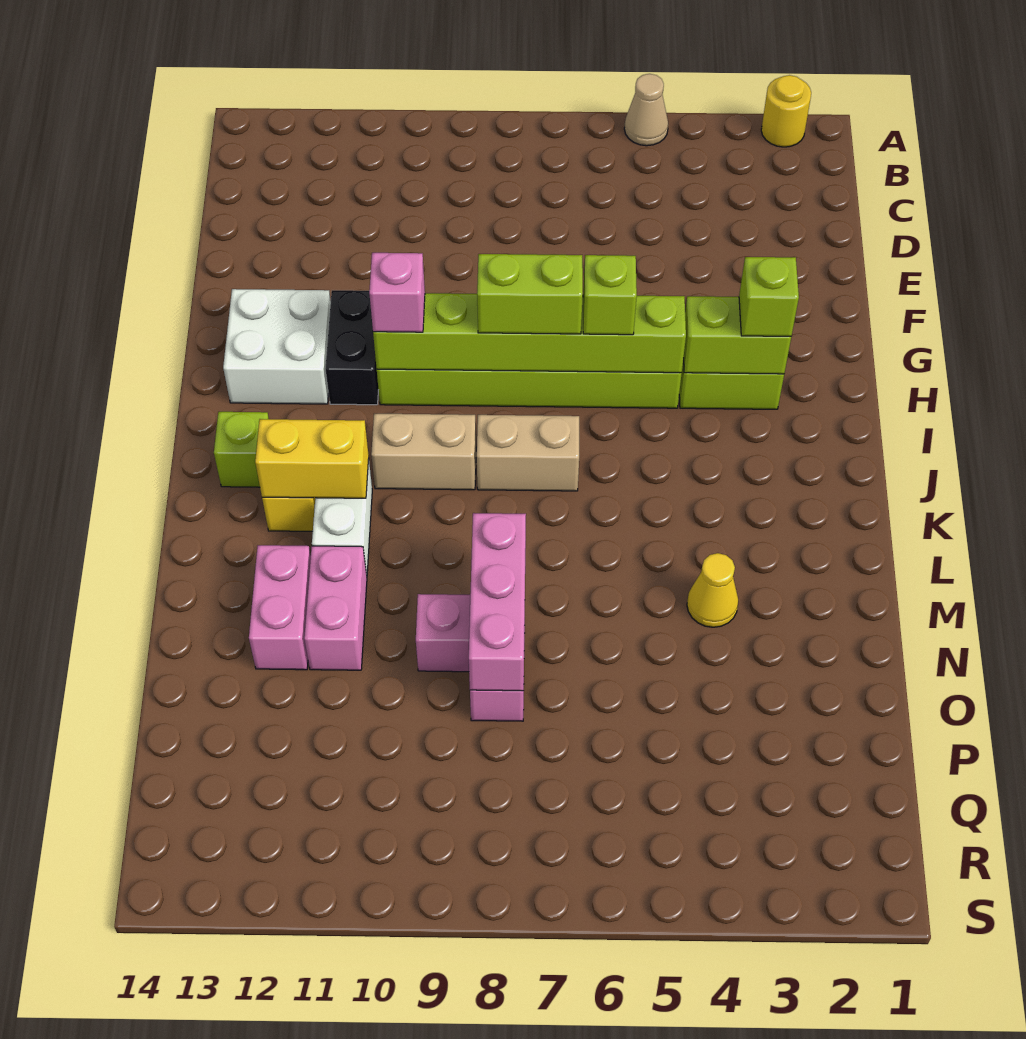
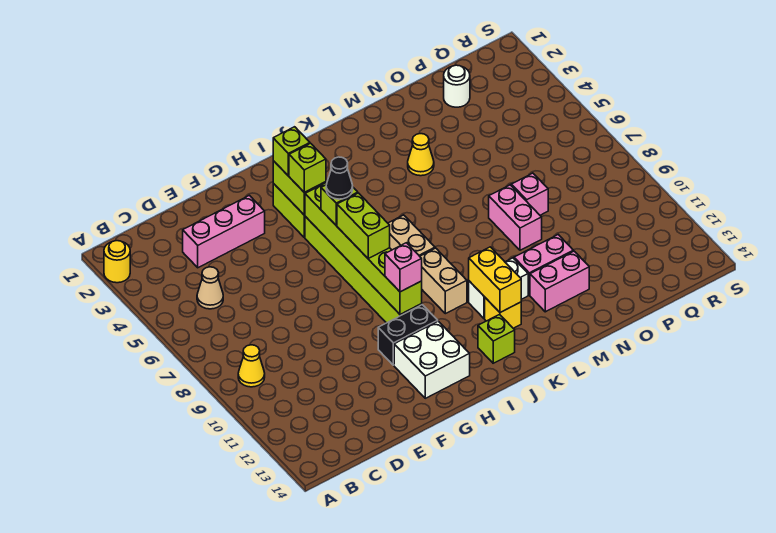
tan 1x1 cone [624,74,668,146] -> tan 1x1 cone moved to [197,267,223,309]
none -> yellow 1x1 cone [238,345,265,387]
none -> lime 1x1 brick [289,143,326,192]
none -> black 1x1 cone [326,157,353,199]
pink 1x3 brick [469,513,526,691] -> pink 1x3 brick moved to [183,195,265,268]
none -> white 1x1 round brick [444,65,470,107]

